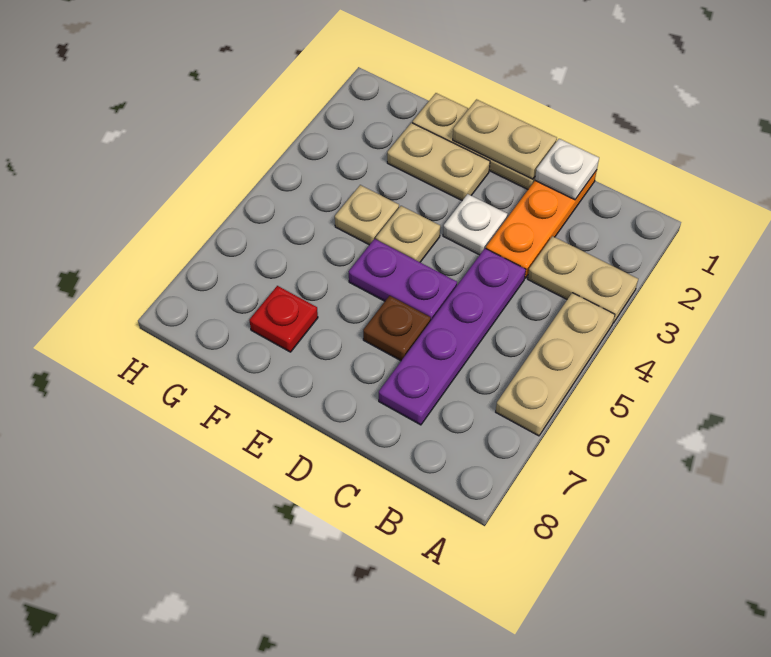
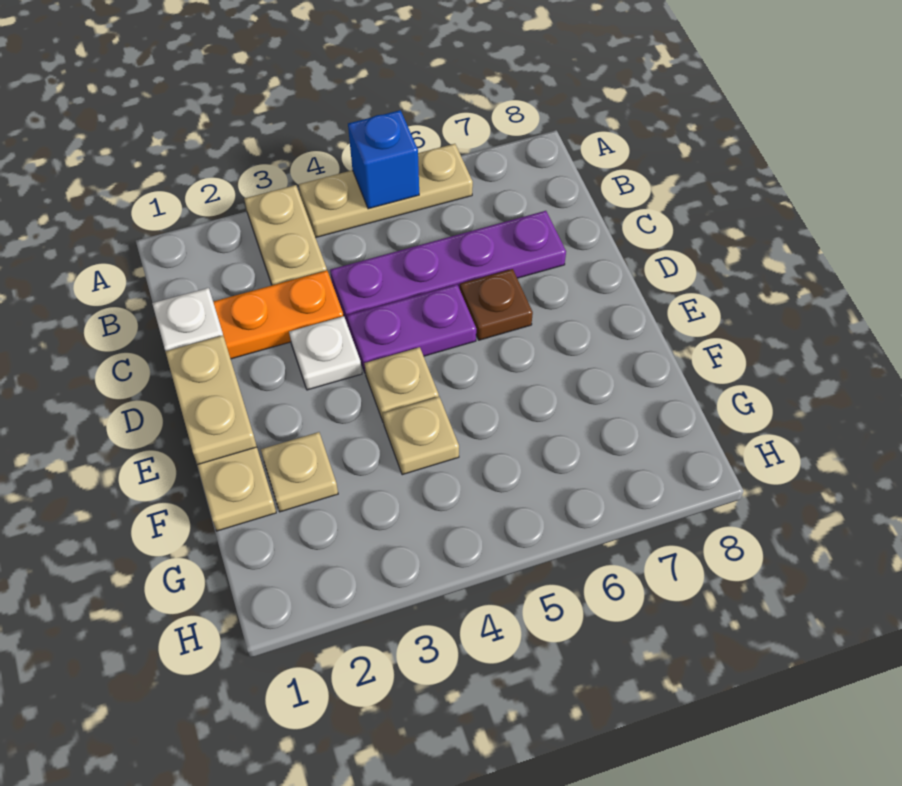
none -> blue 1x1 brick [348,110,419,209]
purple 1x2 plate [349,239,457,320] -> purple 1x2 plate turned to [347,285,476,372]
tan 1x2 plate [387,123,490,200] -> tan 1x1 plate [261,432,338,512]
red 1x1 plate [249,286,318,352] -> none

